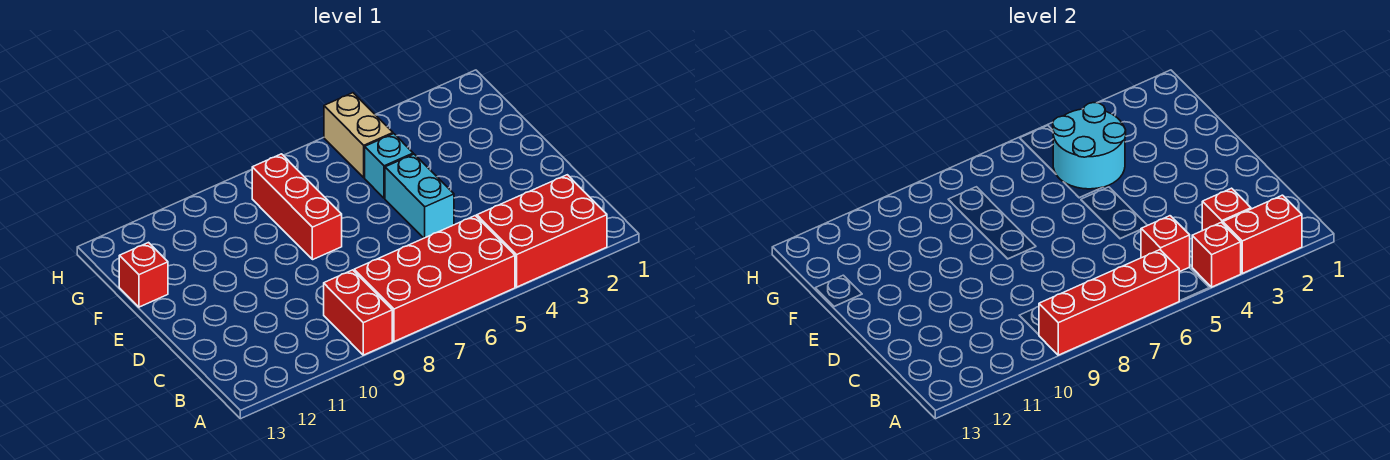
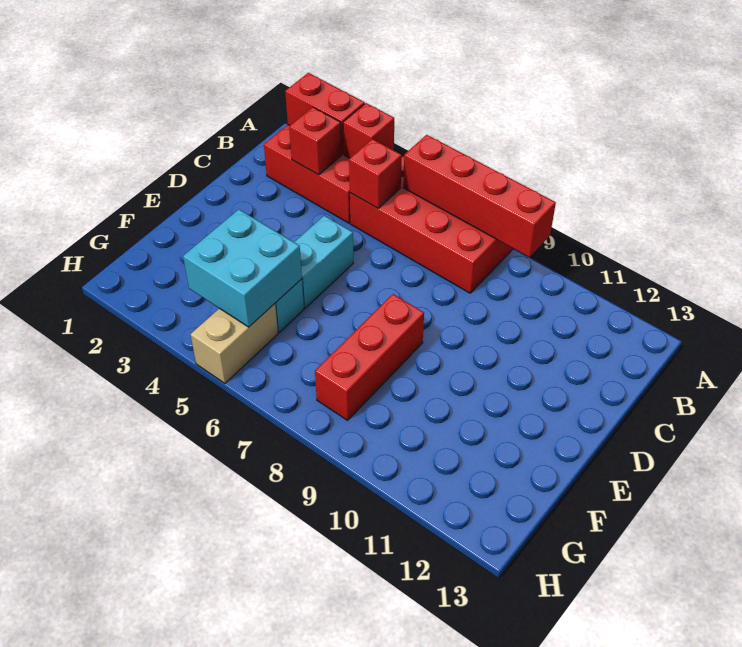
red 1x2 brick [324,270,392,355] -> none
cyan 2x2 round brick [1053,103,1126,189] -> cyan 2x2 brick [183,210,302,327]
red 1x1 brick [119,243,168,307] -> none

